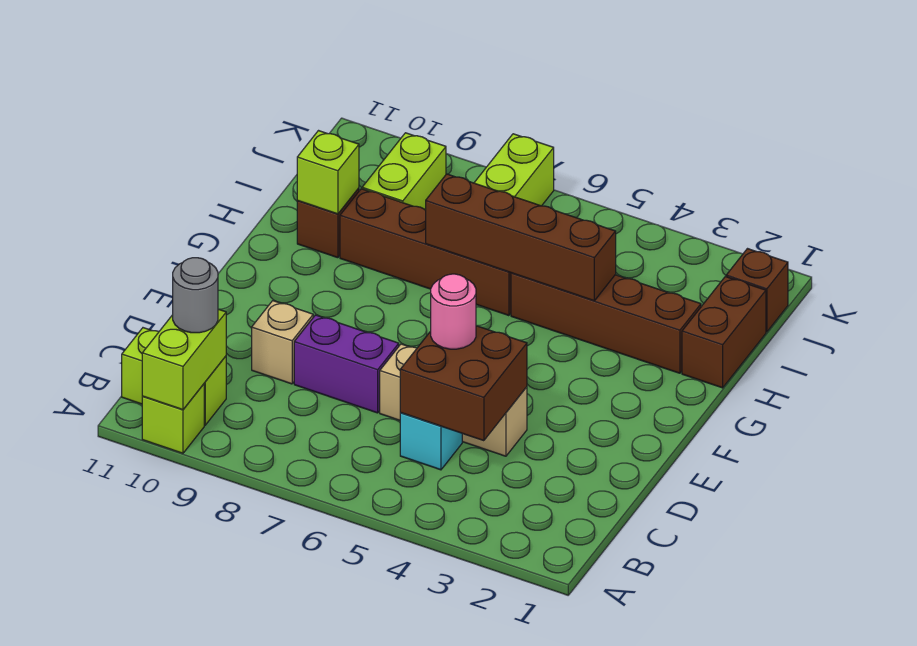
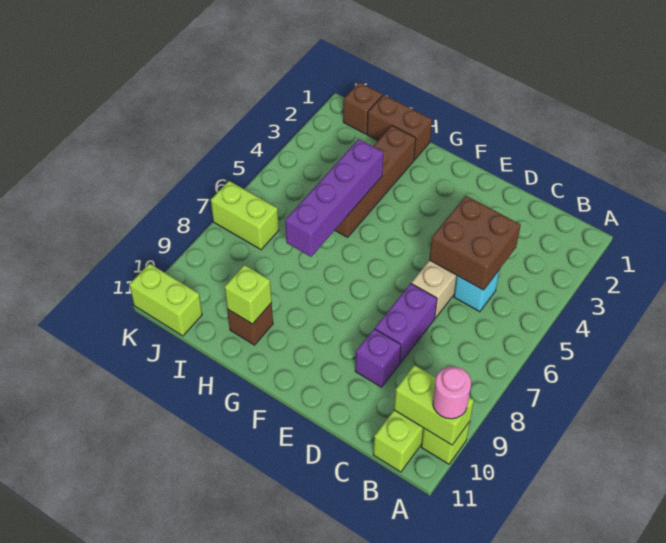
grey 1x1 round brick [173,258,218,333] -> none
pink 1x1 round brick [431,274,476,349] -> pink 1x1 round brick moved to [433,366,471,419]
tan 1x1 brick [252,301,313,384] -> purple 1x1 brick [355,329,401,387]
brown 1x4 brick [426,174,616,301] -> purple 1x4 brick [285,139,383,257]
brown 1x4 brick [340,189,511,316] -> none
lime 1x2 brick [362,133,446,210] -> lime 1x2 brick moved to [129,264,202,336]

